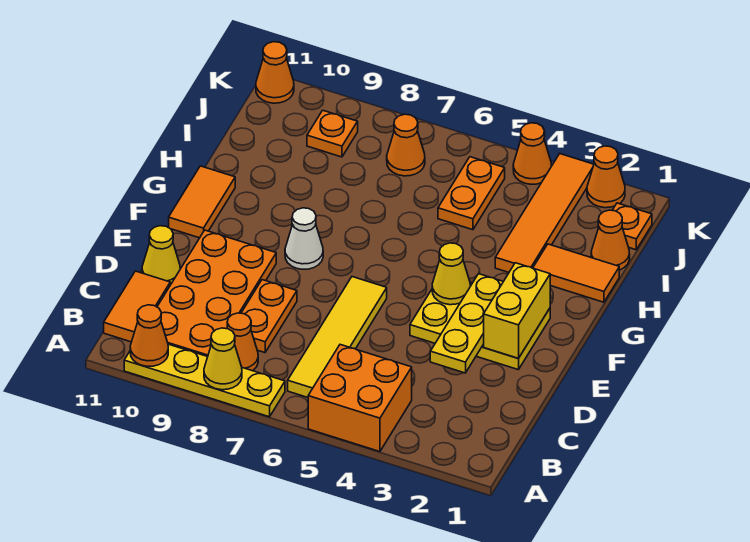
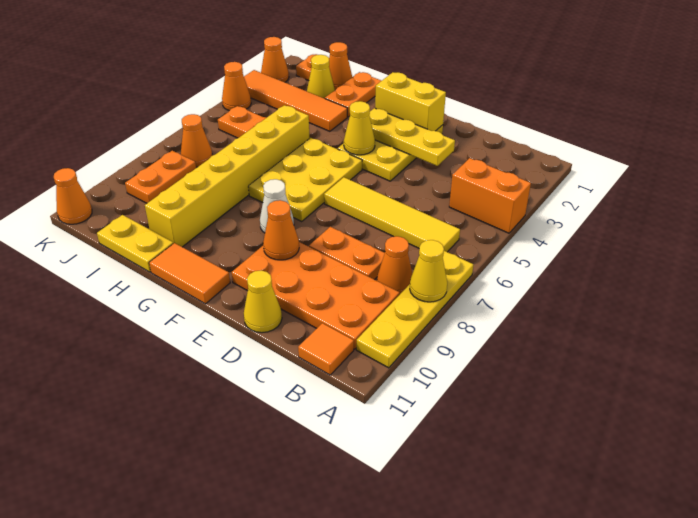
orange 2x2 brick [308,345,412,452] -> orange 1x2 brick [449,158,531,233]
orange 1x1 cone [130,305,168,366] -> orange 1x1 cone moved to [263,200,299,260]
orange 1x2 tile [104,271,170,342] -> orange 1x1 tile [298,323,354,375]
none -> yellow 2x3 plate [248,138,362,221]
orange 1x2 tile [533,244,619,302] -> orange 1x2 plate [325,72,381,117]
none -> yellow 1x6 brick [145,105,310,247]
none -> yellow 1x2 plate [97,215,173,272]
none -> yellow 1x1 cone [307,55,335,98]
orange 1x1 plate [307,110,358,157] -> orange 1x2 plate [125,151,196,203]

